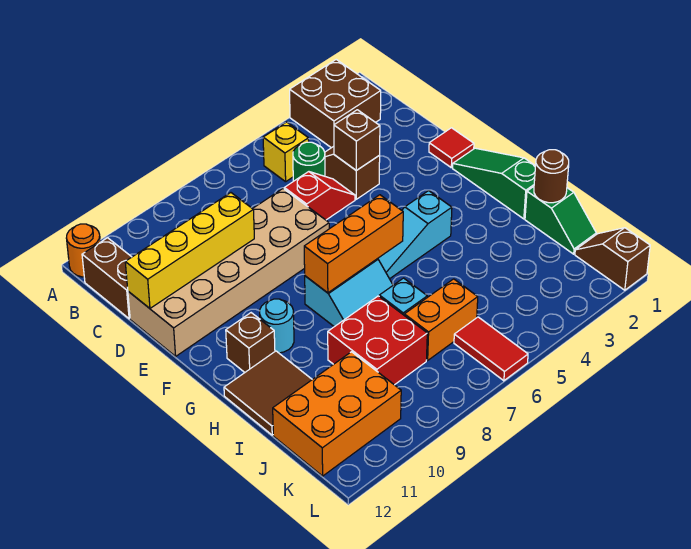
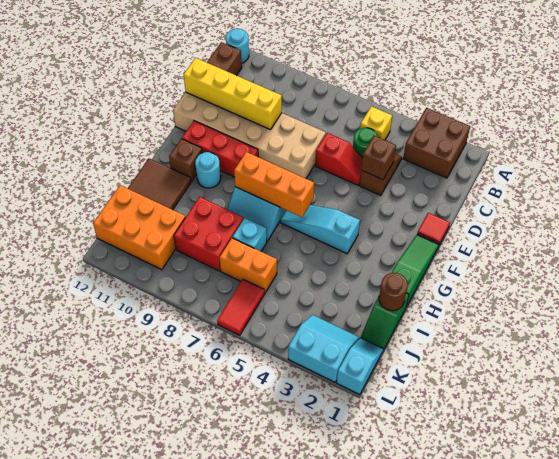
orange 1x1 round brick [66,224,100,277] -> cyan 1x1 round brick [226,29,249,63]
none -> red 1x3 brick [182,121,258,177]
brown 1x2 slope [575,228,650,290] -> cyan 1x2 slope [337,338,383,395]
none -> cyan 2x2 slope [288,315,359,382]

